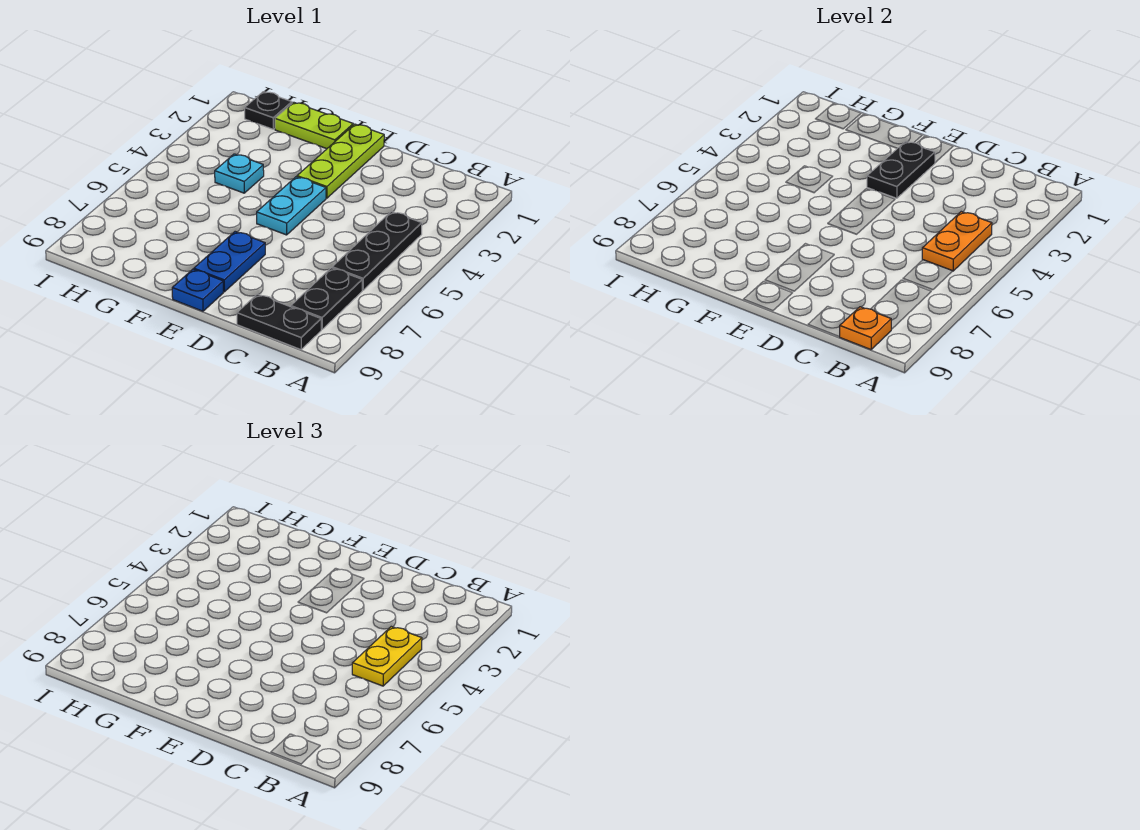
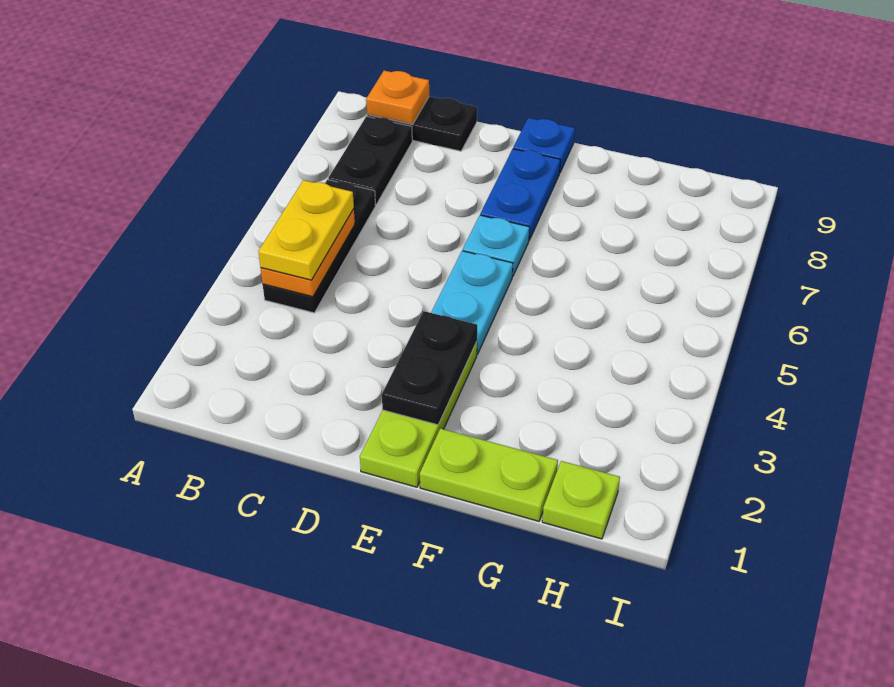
cyan 1x1 plate [215,154,264,193] -> cyan 1x1 plate moved to [463,215,529,277]
black 1x1 plate [245,92,292,129] -> lime 1x1 plate [542,461,620,539]

